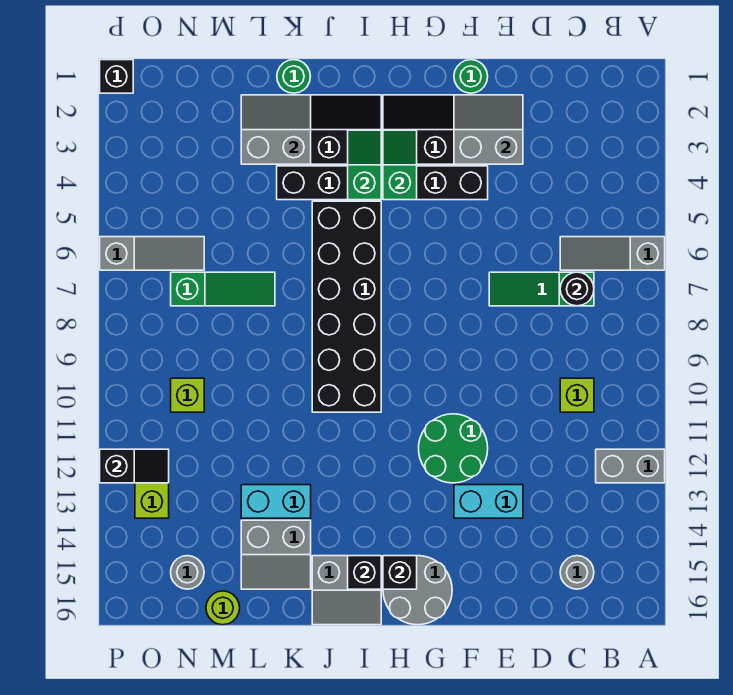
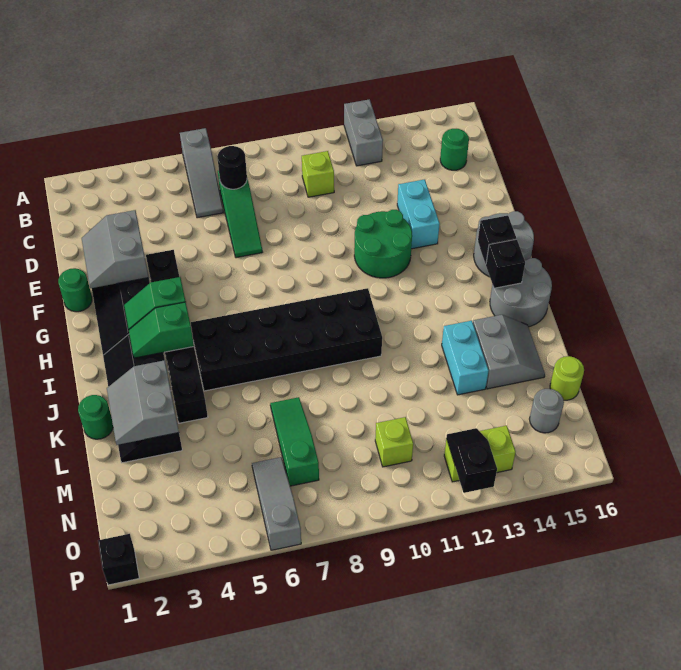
grey 1x1 round brick [560,556,594,589] -> green 1x1 round brick [440,129,469,170]
grey 2x2 slope [312,556,381,625] -> grey 2x2 round brick [490,258,552,327]

